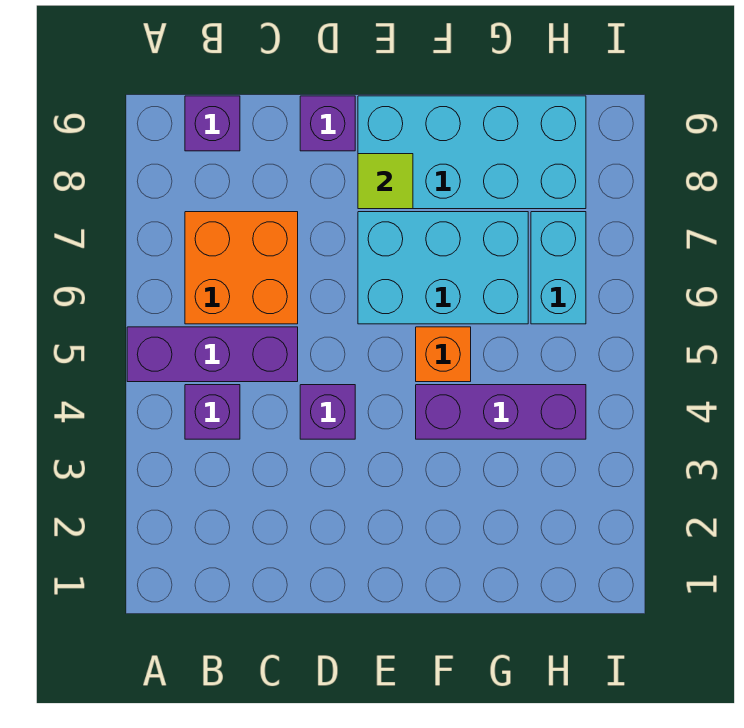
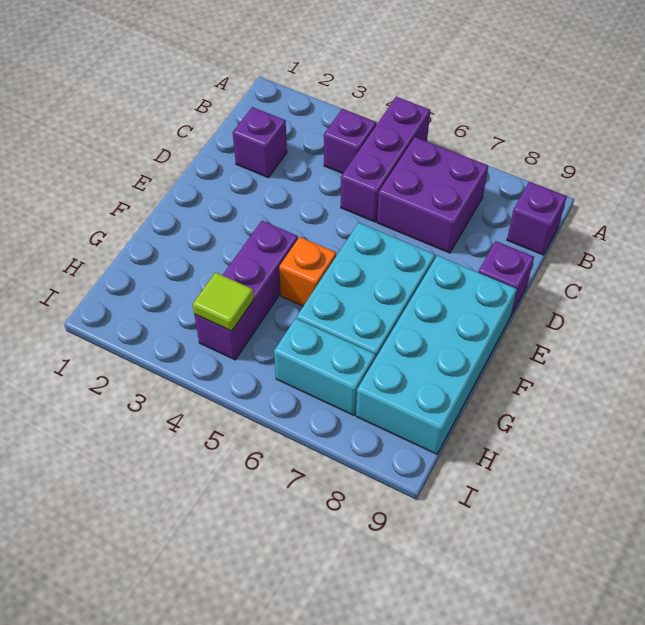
orange 2x2 brick [185,212,298,324] -> purple 2x2 brick [377,137,488,253]
purple 1x1 brick [300,385,355,439] -> purple 1x1 brick moved to [233,107,287,177]
lime 1x1 tile [358,154,413,209] -> lime 1x1 tile moved to [193,272,254,331]

